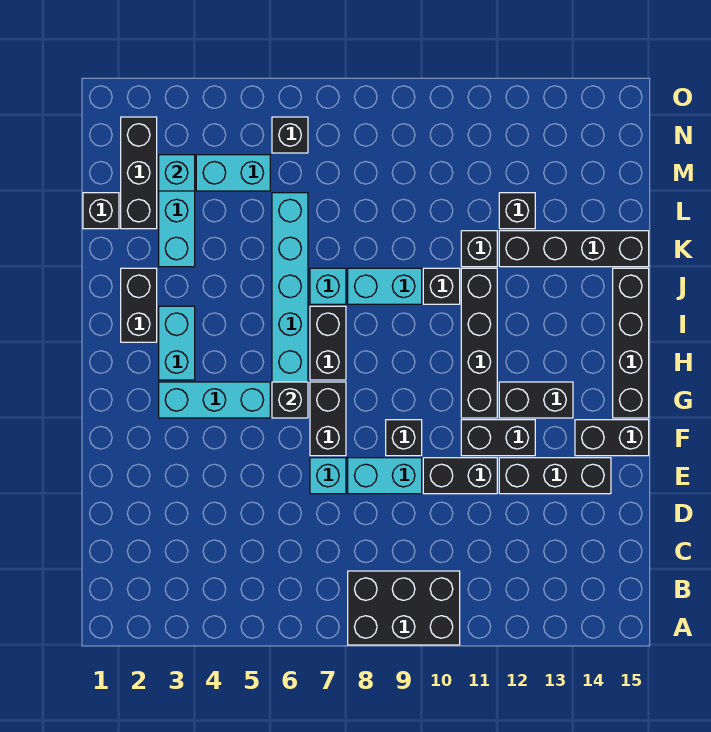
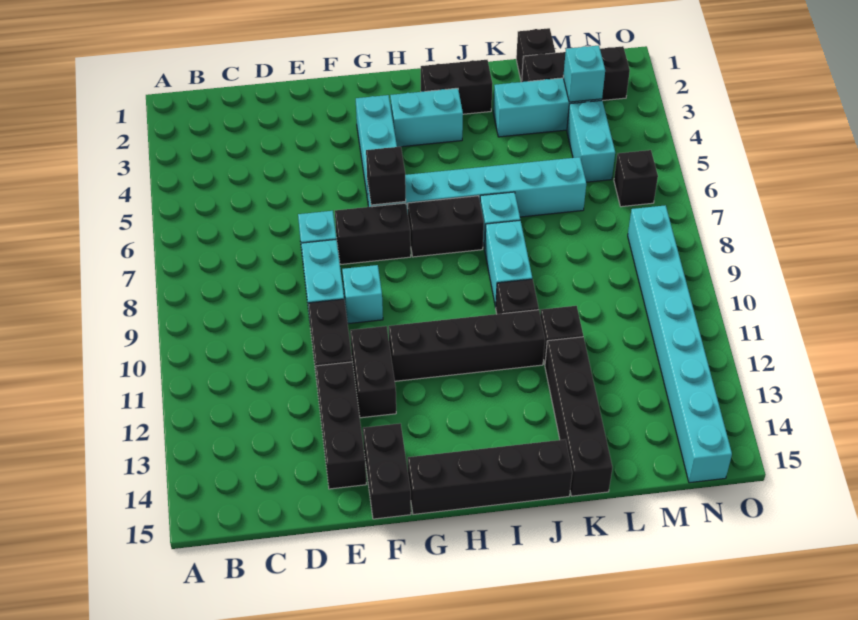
black 2x3 brick [348,571,460,645] -> none
black 1x1 brick [386,420,422,456] -> cyan 1x1 brick [342,265,383,324]
black 1x2 brick [499,382,573,418] -> none
black 1x1 brick [499,193,535,229] -> none
none -> cyan 1x8 brick [628,205,732,483]

